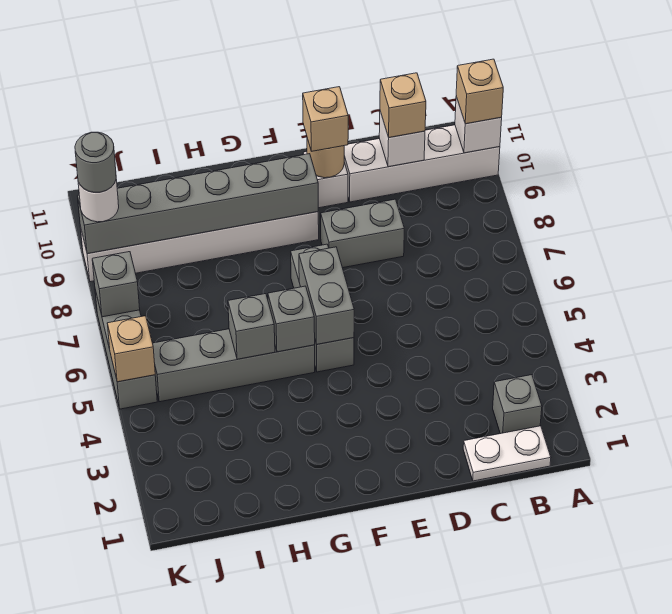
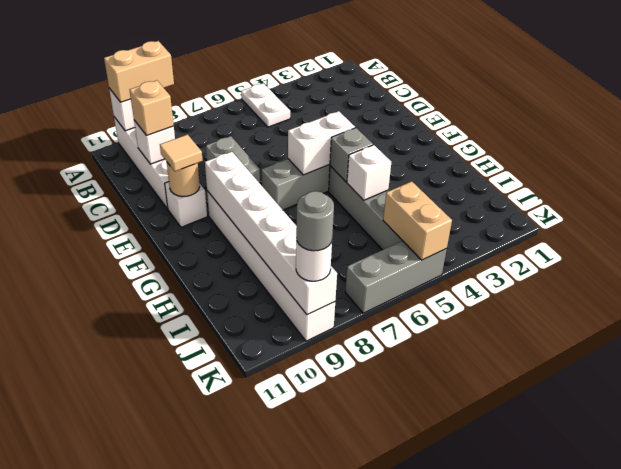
tan 1x1 brick [456,59,503,124] -> tan 1x2 brick [104,41,174,102]
white 1x2 plate [463,426,551,481] -> white 1x2 plate moved to [241,83,290,127]
grey 1x1 brick [493,375,542,434] -> none
tan 1x1 brick [303,87,348,151] -> tan 1x1 tile [160,135,203,171]
grey 1x2 brick [299,247,354,344] -> white 1x2 brick [288,111,355,175]
grey 1x6 brick [78,154,318,254] -> white 1x6 brick [205,152,337,315]
grey 1x1 brick [228,294,275,359] -> white 1x1 brick [347,145,391,200]
tan 1x1 brick [107,316,155,382] -> tan 1x2 brick [383,181,452,260]
grey 1x1 brick [92,252,140,317] -> none

